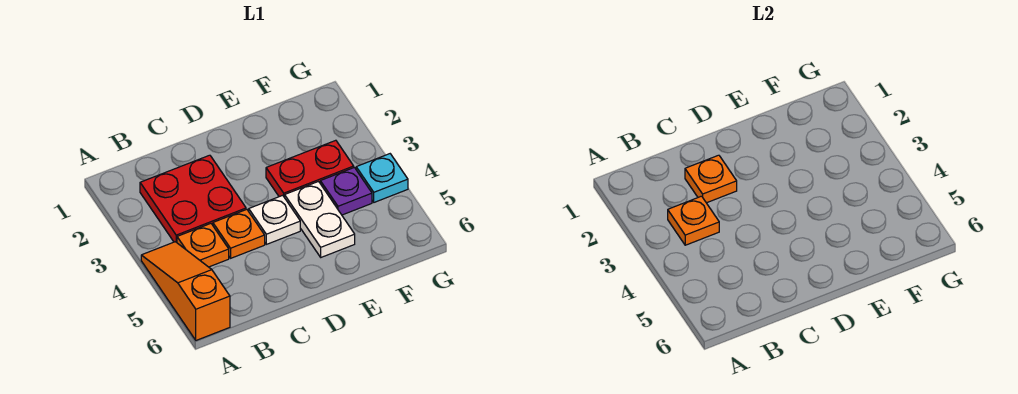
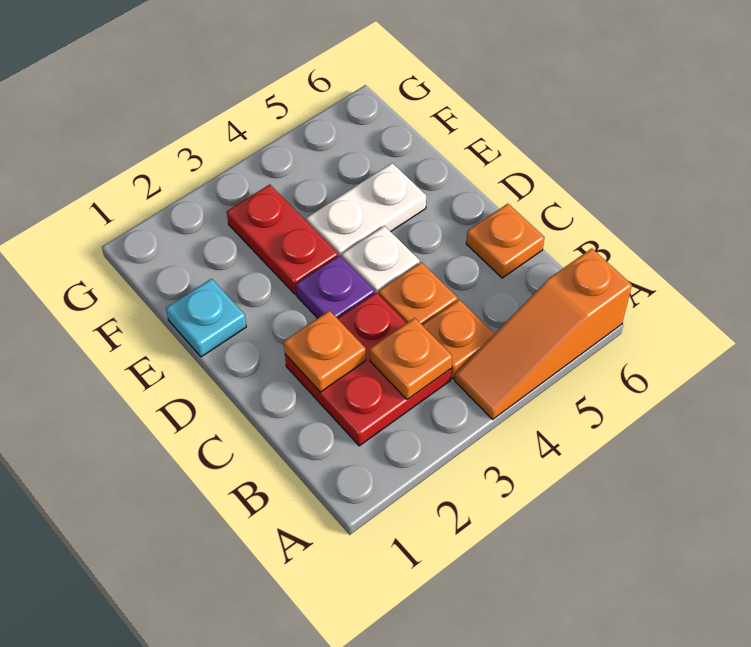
none -> orange 1x1 plate [466,204,544,278]
purple 1x1 plate [320,167,372,215] -> purple 1x1 plate moved to [296,255,375,319]
cyan 1x1 plate [356,154,408,202] -> cyan 1x1 plate moved to [166,279,246,357]

